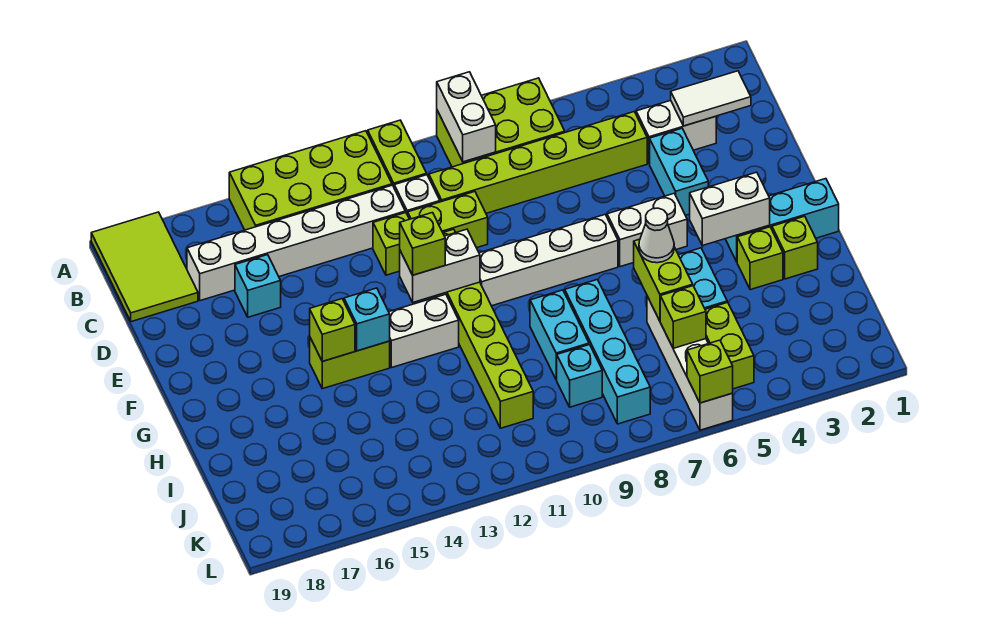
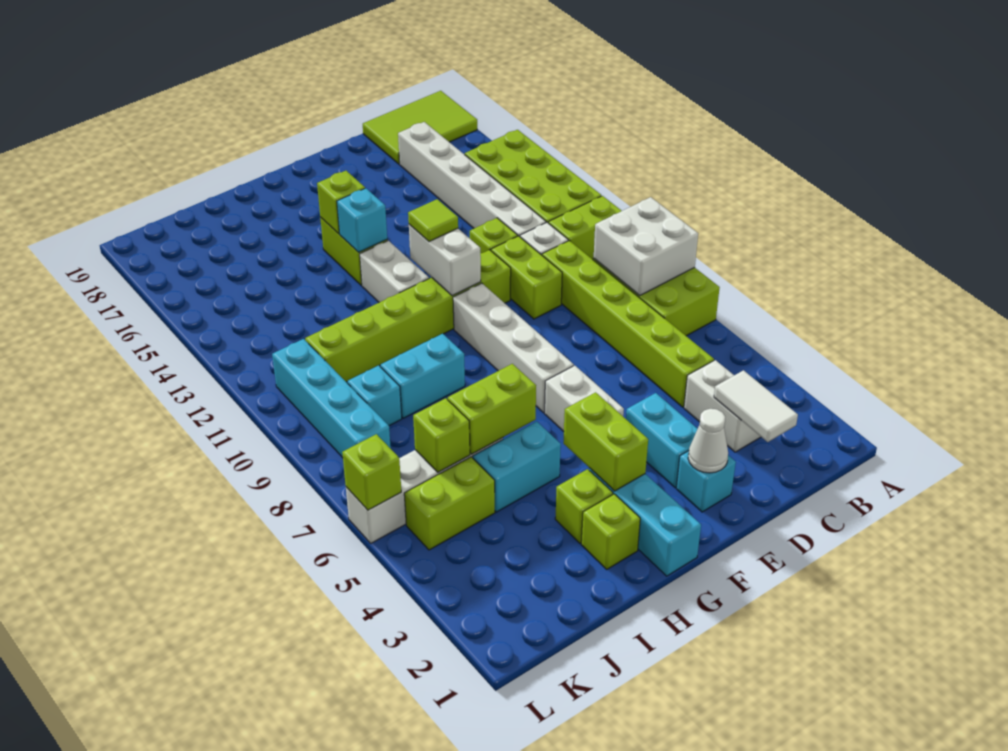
white 1x2 brick [437,72,496,162] -> white 2x2 brick [594,197,698,296]
cyan 1x2 brick [650,128,708,215] -> cyan 1x2 brick turned to [626,393,697,488]
cyan 1x1 brick [235,255,281,317] -> cyan 1x1 brick moved to [676,451,736,512]
lime 1x1 brick [400,213,445,275] -> lime 1x1 tile [408,199,458,242]
white 1x2 brick [690,172,770,246] -> lime 1x2 brick [563,392,648,491]
white 1x1 cone [639,208,674,263] -> white 1x1 cone moved to [688,409,728,473]
cyan 1x4 brick [565,280,650,424] -> cyan 1x4 brick turned to [272,339,391,458]

